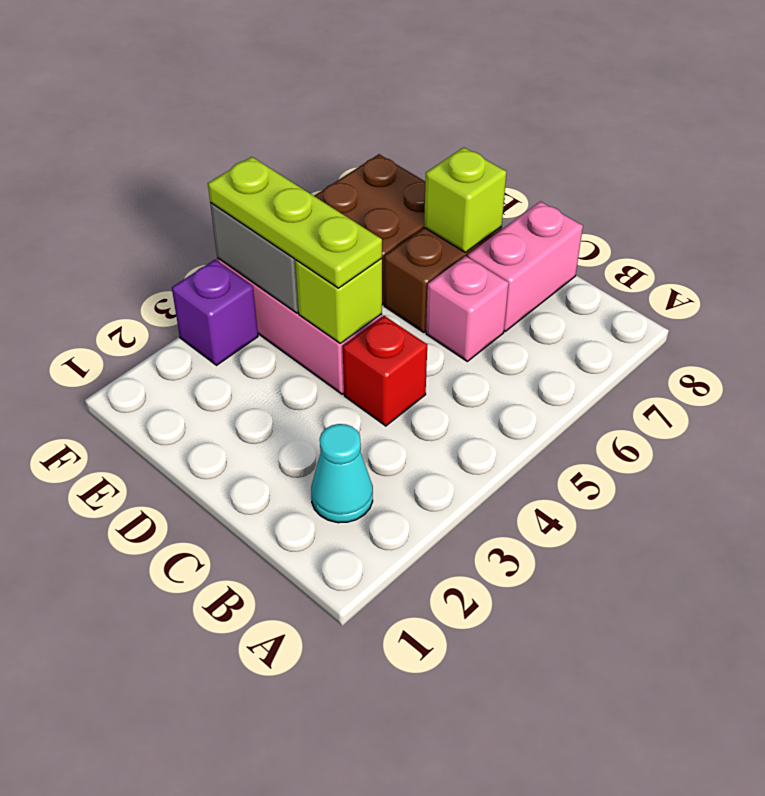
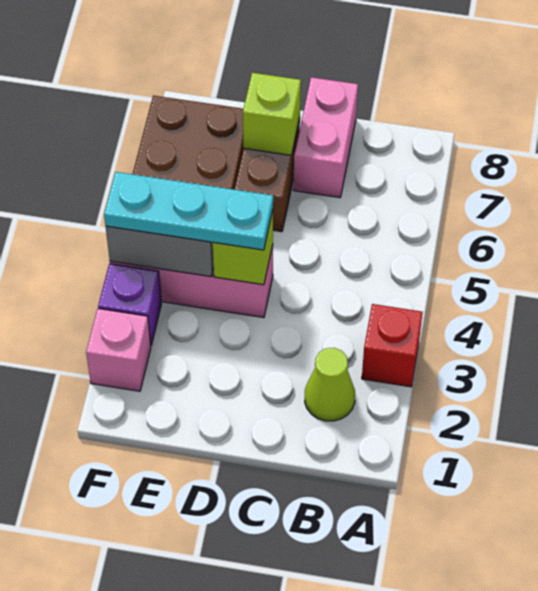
cyan 1x1 cone [311,424,373,523] -> lime 1x1 cone [305,348,355,421]
red 1x1 brick [343,316,427,426] -> red 1x1 brick moved to [362,304,423,387]
pink 1x1 brick [426,256,509,361] -> pink 1x1 brick moved to [86,308,151,391]
lime 1x3 plate [208,157,382,288] -> cyan 1x3 plate [104,172,273,250]

